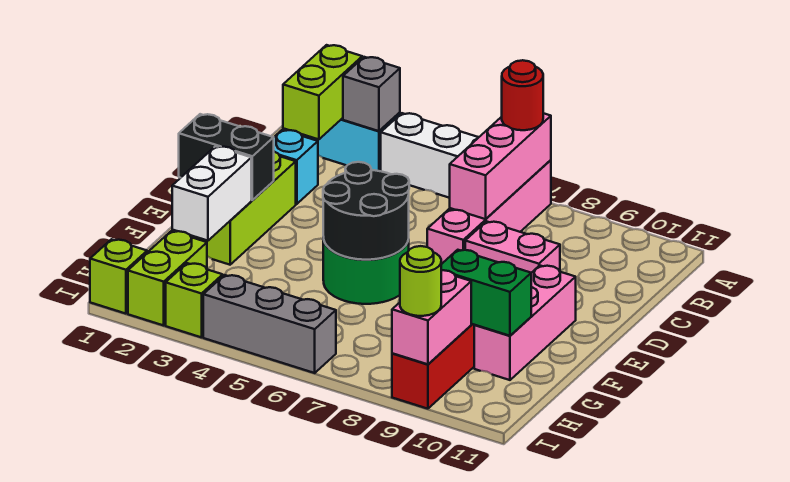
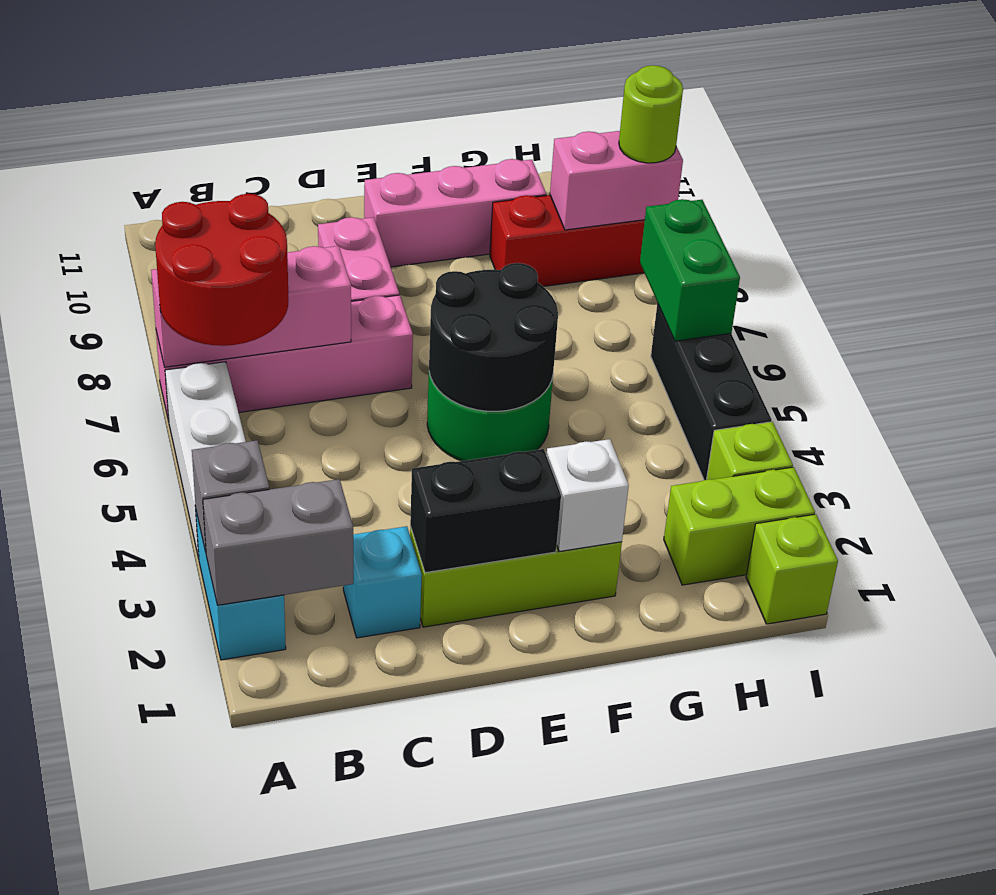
lime 1x2 brick [283,45,362,139] -> grey 1x2 brick [203,479,353,605]
red 1x1 round brick [502,60,543,130] -> red 2x2 round brick [155,194,289,346]
black 1x2 brick [179,114,274,200] -> black 1x2 brick turned to [410,449,561,573]
white 1x2 brick [172,146,251,241] -> white 1x1 brick [546,439,629,552]
green 1x2 brick [441,250,531,336] -> green 1x2 brick moved to [640,199,740,341]
grey 1x3 brick [203,275,336,373] -> black 1x3 brick [651,303,772,480]

